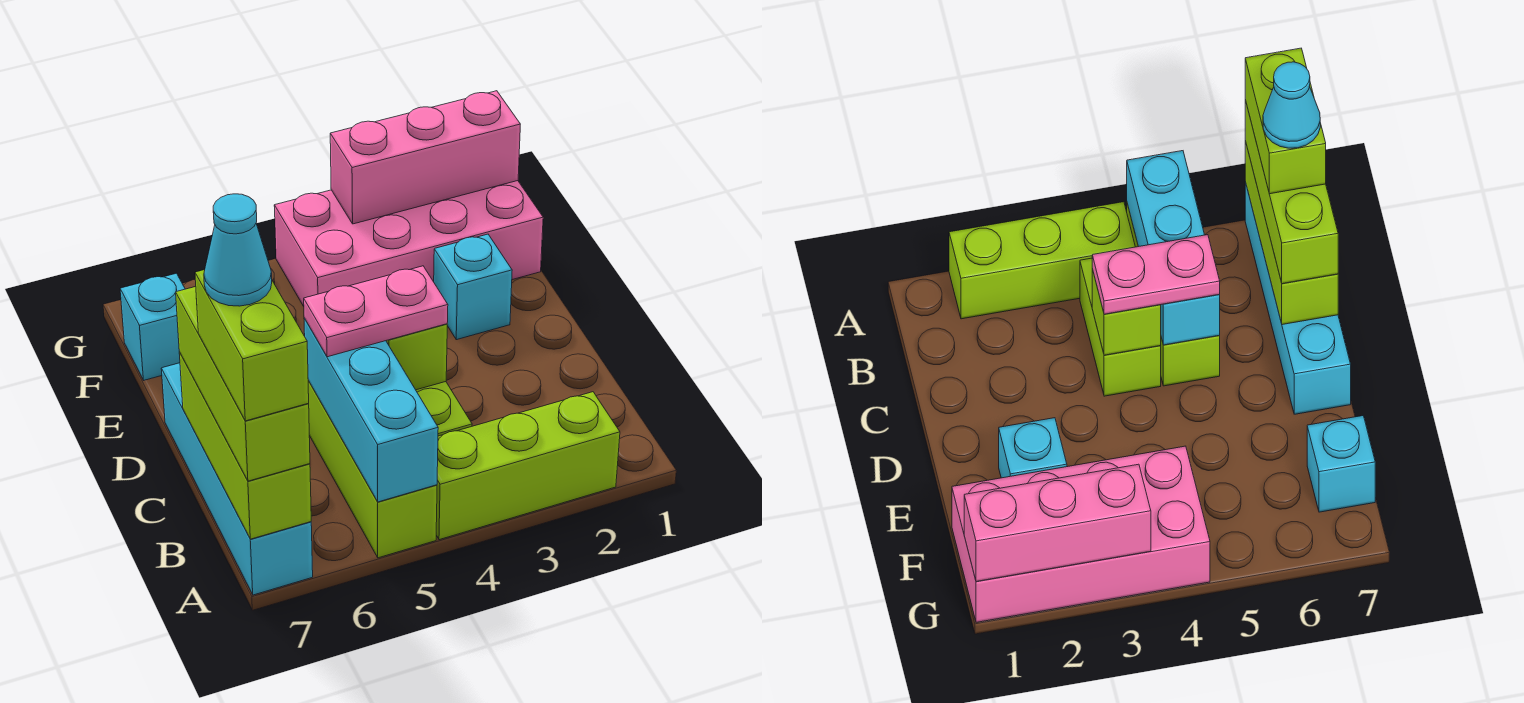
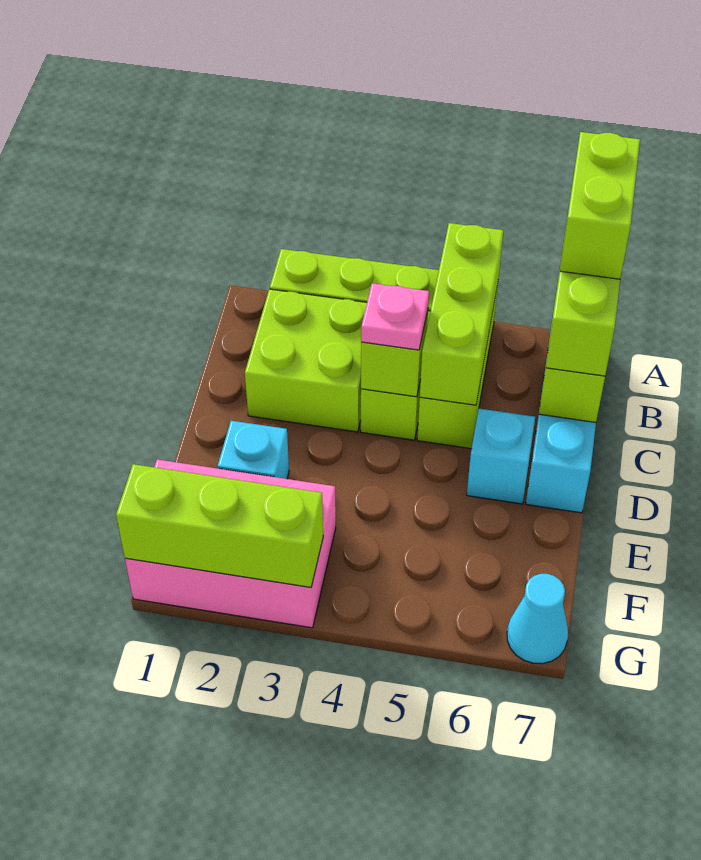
cyan 1x3 brick [304,318,438,502] -> lime 1x3 brick [420,223,504,405]
none -> lime 2x2 brick [245,289,367,432]
cyan 1x1 cone [204,194,272,306] -> cyan 1x1 cone moved to [507,574,568,664]
pink 1x2 plate [304,266,448,357] -> pink 1x1 plate [361,283,429,350]
pink 2x4 brick [274,181,543,306] -> pink 2x3 brick [125,459,336,628]
cyan 1x1 brick [120,273,185,380] -> cyan 1x1 brick moved to [467,409,535,504]
pink 1x3 brick [330,91,520,224] -> lime 1x3 brick [116,464,323,587]

